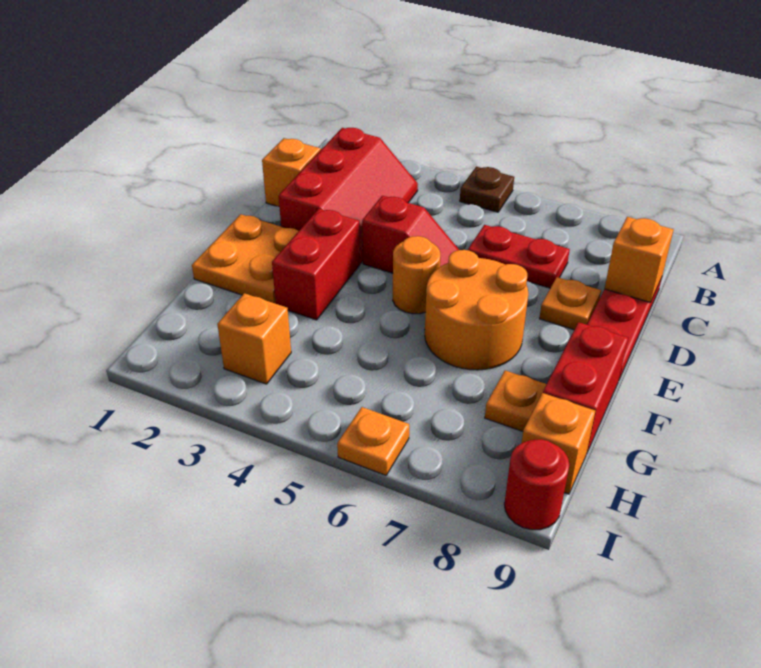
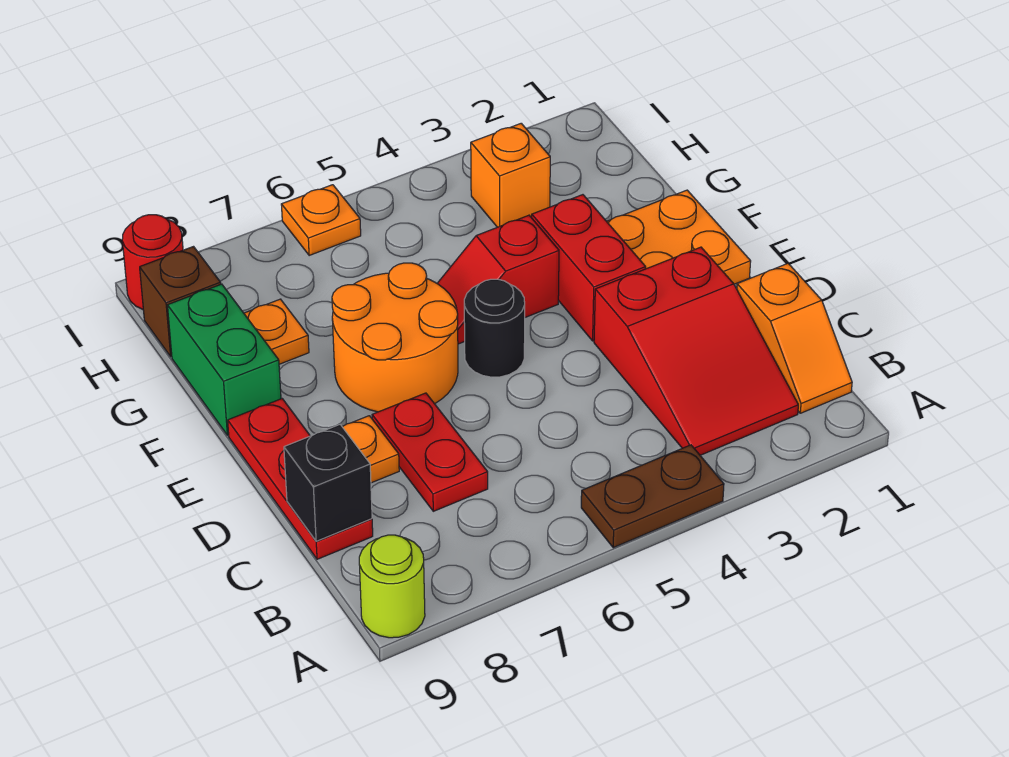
brown 1x1 plate [460,167,514,212] -> brown 1x2 plate [581,445,724,548]
none -> lime 1x1 round brick [359,535,425,638]
red 2x3 slope [279,128,418,263] -> red 2x3 slope turned to [594,247,798,455]
red 1x2 plate [468,225,570,288] -> red 1x2 plate turned to [372,393,488,511]
orange 1x1 brick [605,217,674,302] -> black 1x1 brick [284,425,372,541]
red 1x2 slope [362,196,459,273] -> red 1x2 slope moved to [437,215,559,344]
orange 1x1 round brick [393,236,440,314] -> black 1x1 round brick [464,279,525,377]
red 1x2 brick [543,322,628,452] -> green 1x2 brick [167,284,281,435]
orange 1x1 brick [522,393,595,494] -> brown 1x1 brick [140,247,221,357]

